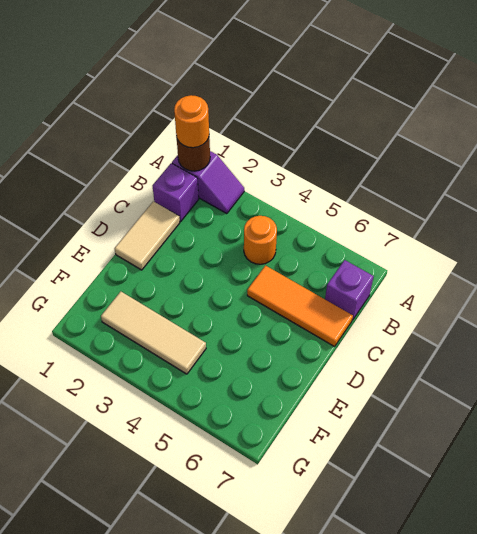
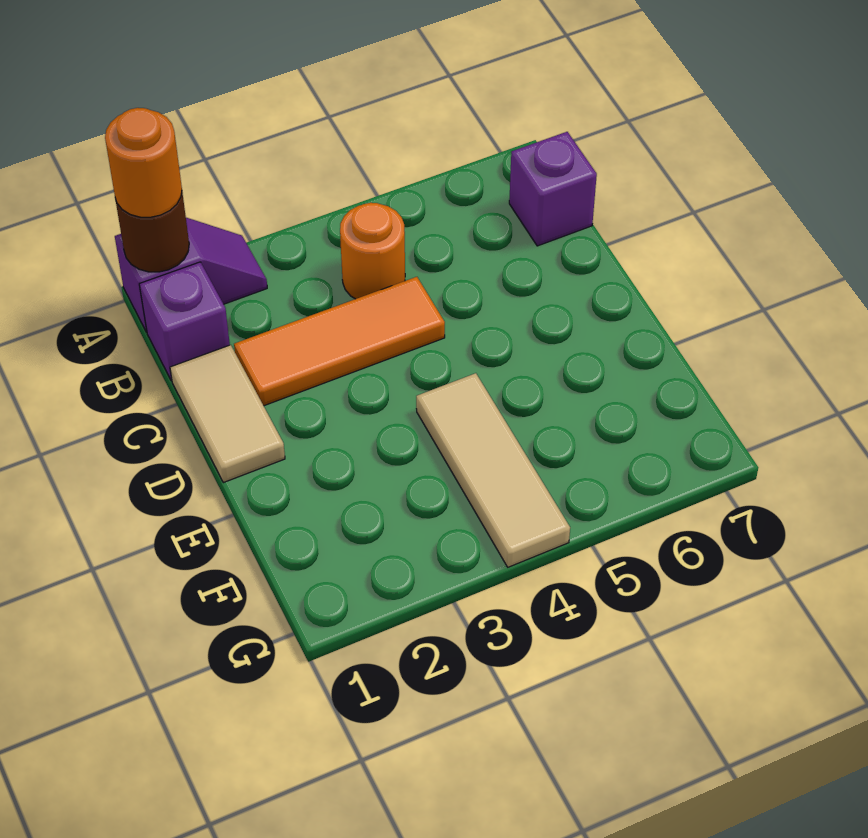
orange 1x3 tile [247,266,353,347] -> orange 1x3 tile moved to [234,277,445,406]
tan 1x3 tile [101,292,206,374] -> tan 1x3 tile turned to [416,373,570,567]

